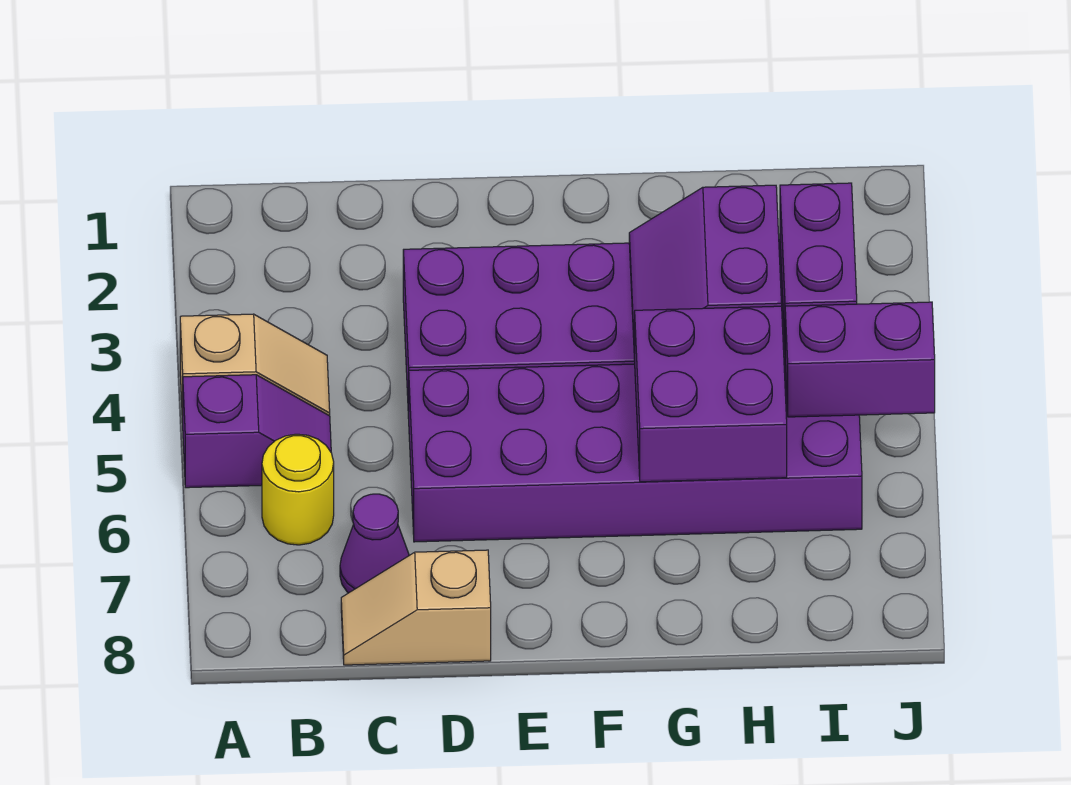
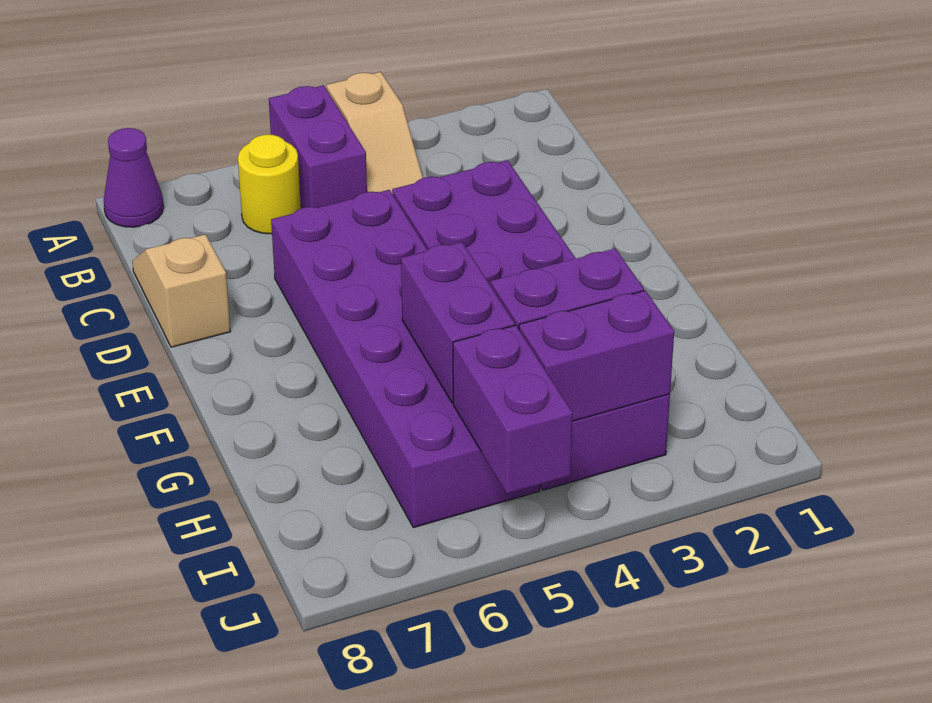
purple 1x2 slope [183,375,331,488] -> purple 1x2 brick [269,85,367,208]
purple 1x1 cone [340,494,409,593] -> purple 1x1 cone moved to [104,128,164,227]
purple 2x2 brick [635,306,787,482] -> purple 1x2 brick [401,242,515,403]

